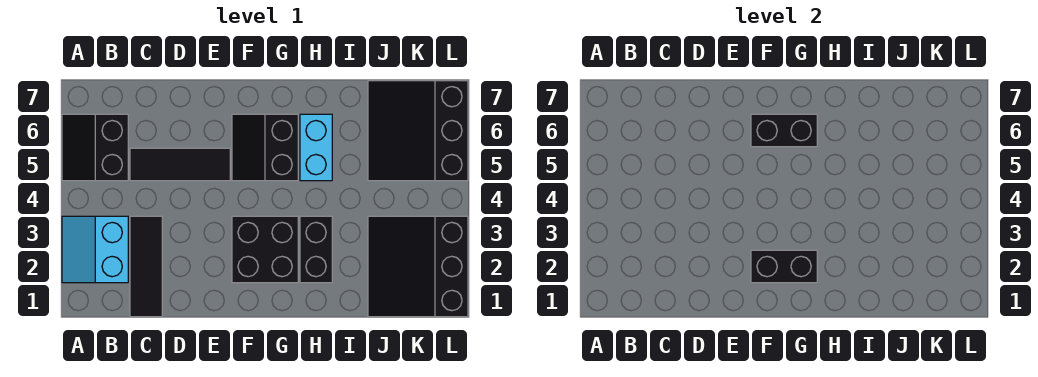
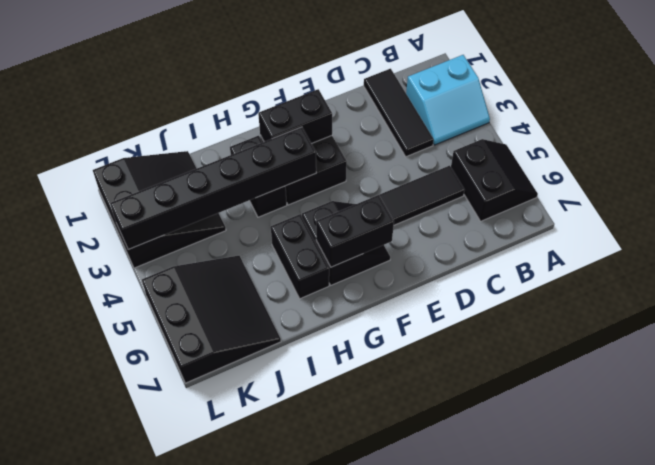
cyan 2x2 slope [62,216,128,283] -> cyan 2x2 slope turned to [406,55,490,145]
none -> black 1x6 brick [110,127,316,250]
cyan 1x2 brick [300,114,332,181] -> black 1x2 brick [271,214,329,299]

